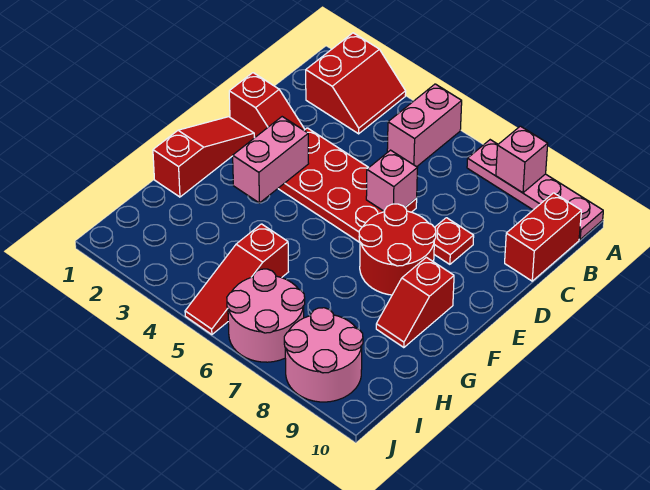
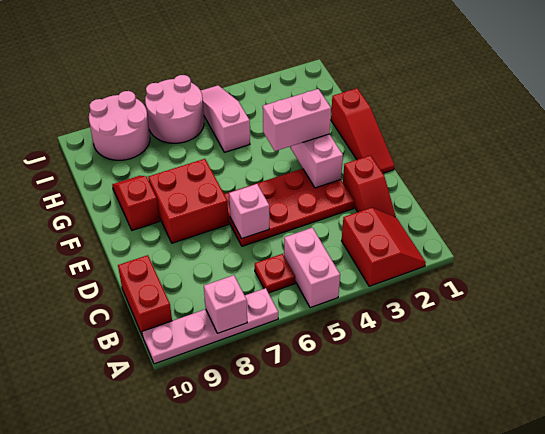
red 2x2 slope [306,33,406,134] -> red 2x2 slope turned to [342,208,426,286]
red 1x2 slope [229,73,305,137] -> red 1x2 slope turned to [343,155,396,217]
red 1x1 plate [434,218,474,264] -> red 1x1 plate moved to [255,254,295,293]
red 2x2 round brick [359,204,436,295] -> red 2x2 brick [148,159,229,243]
none -> pink 1x2 brick [263,89,331,151]
red 1x3 slope [185,224,288,335] -> pink 1x3 slope [201,85,250,152]

